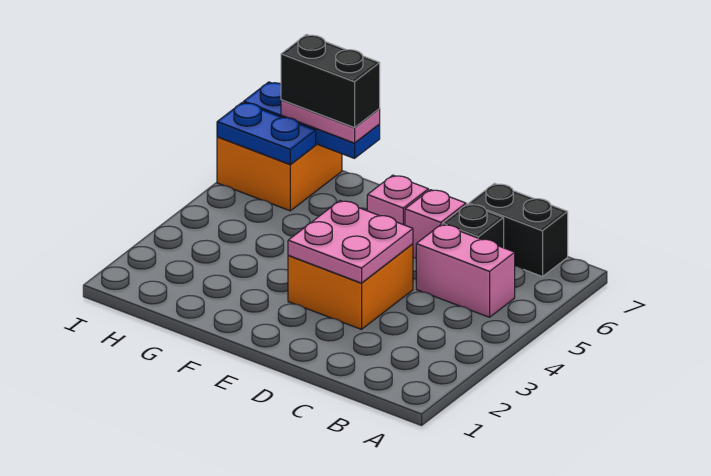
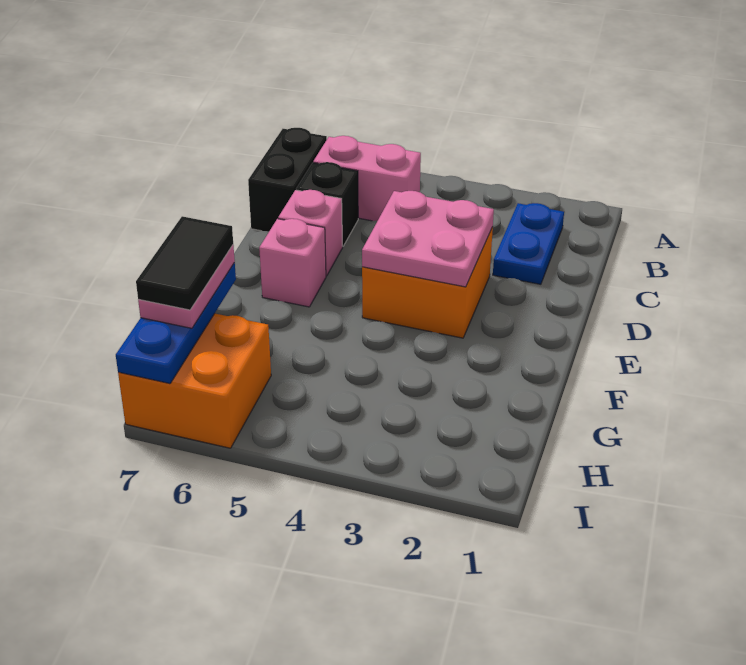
pink 1x2 brick [416,224,515,317] -> pink 1x2 brick turned to [313,136,421,221]
black 1x2 brick [281,35,380,128] -> black 1x2 tile [136,216,233,310]
blue 1x2 plate [217,102,316,164] -> blue 1x2 plate moved to [493,203,564,284]

